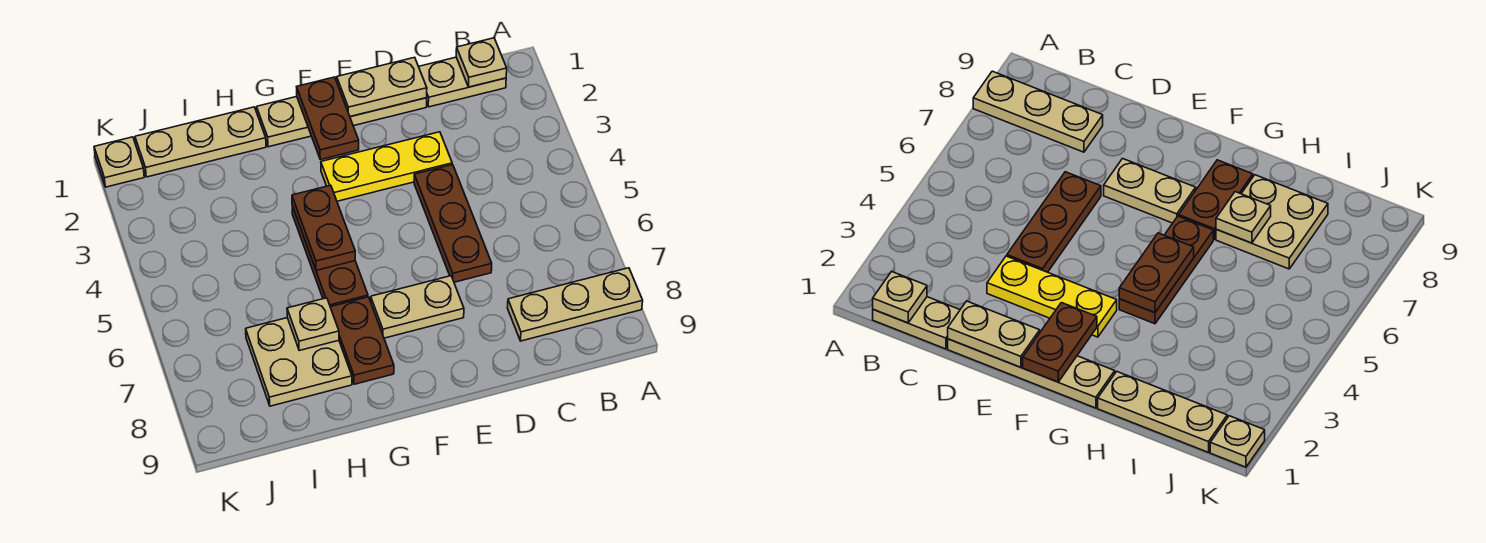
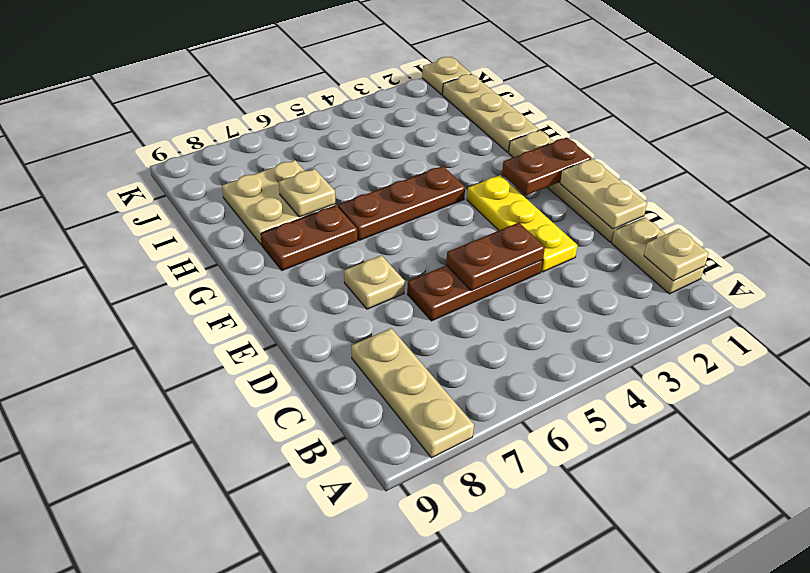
tan 1x2 plate [371,276,464,338] -> tan 1x1 plate [344,255,405,309]
brown 1x2 plate [292,185,355,270] -> brown 1x2 plate moved to [446,223,545,291]

